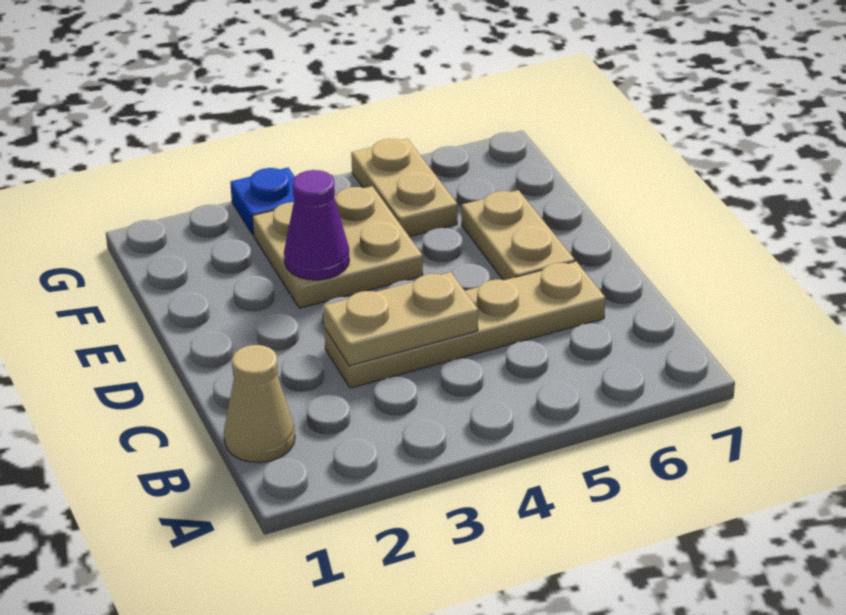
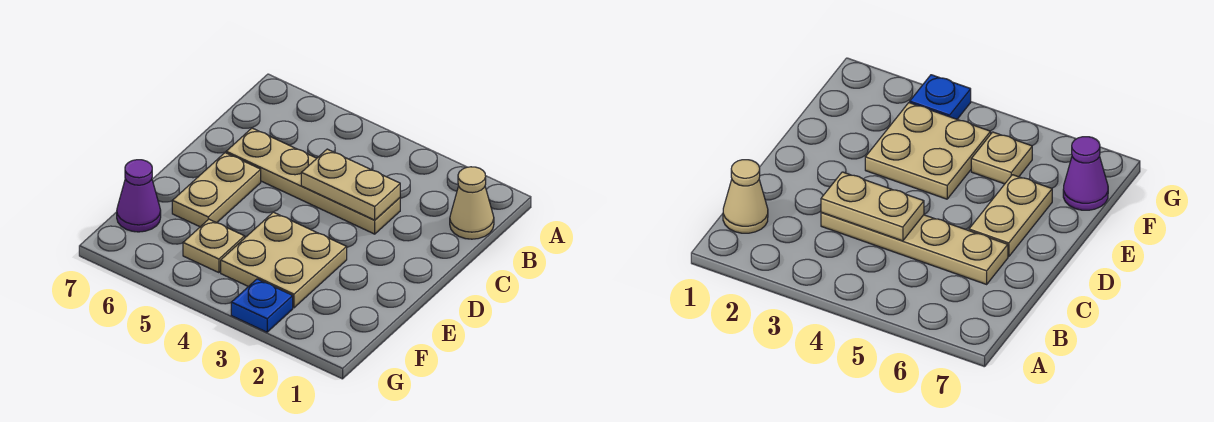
purple 1x1 cone [284,170,349,280] -> purple 1x1 cone moved to [117,160,161,232]
tan 1x2 plate [351,139,457,237] -> tan 1x1 plate [183,219,245,273]

